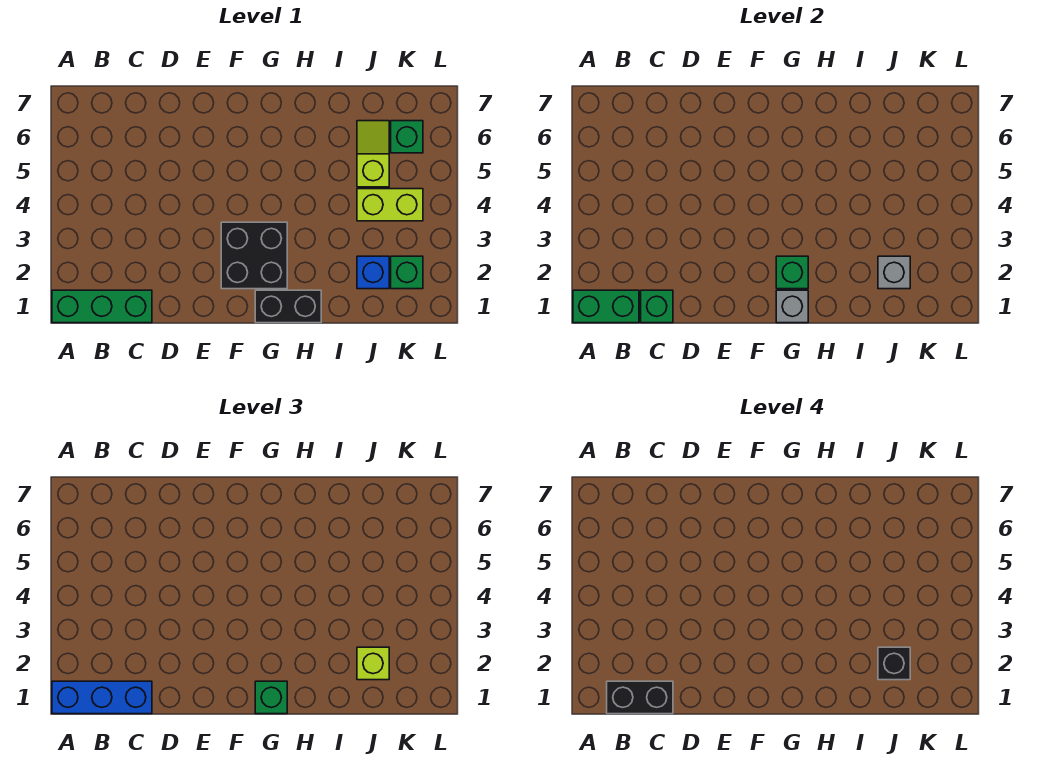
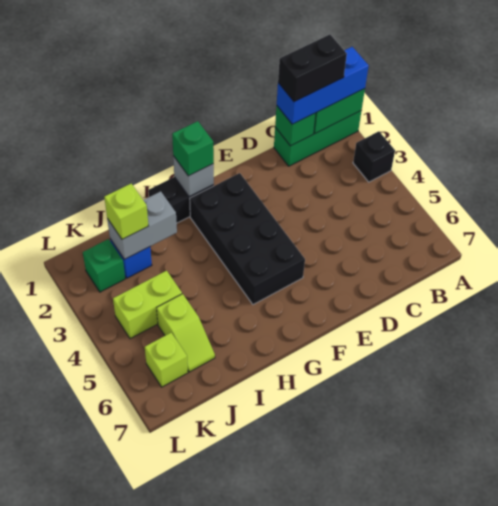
black 2x2 brick [221,222,287,289] -> black 2x4 brick [190,173,305,305]
green 1x1 brick [776,256,808,289] -> none
grey 1x1 brick [878,256,910,289] -> grey 1x2 brick [107,191,177,259]
black 1x1 brick [878,647,910,680] -> black 1x1 brick moved to [353,131,395,182]
green 1x1 brick [391,121,423,153] -> lime 1x1 brick [145,333,188,387]

